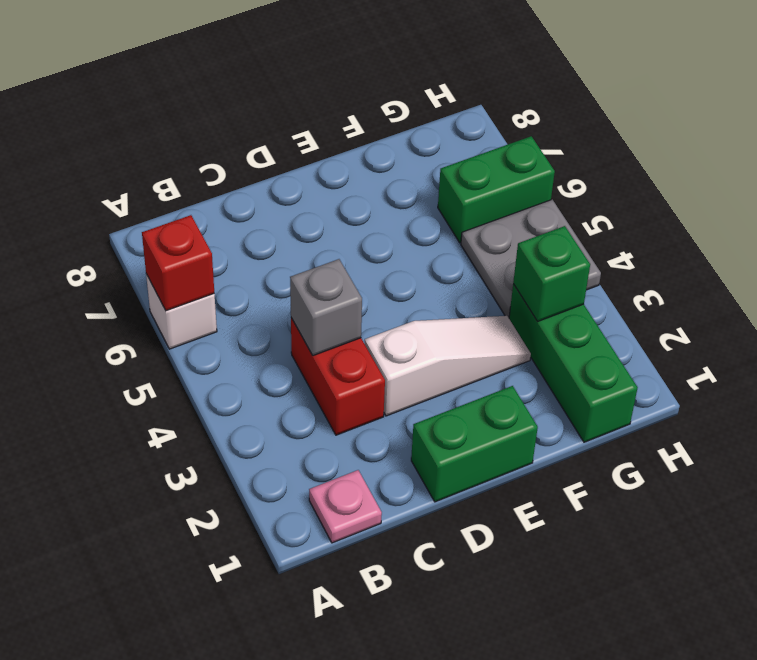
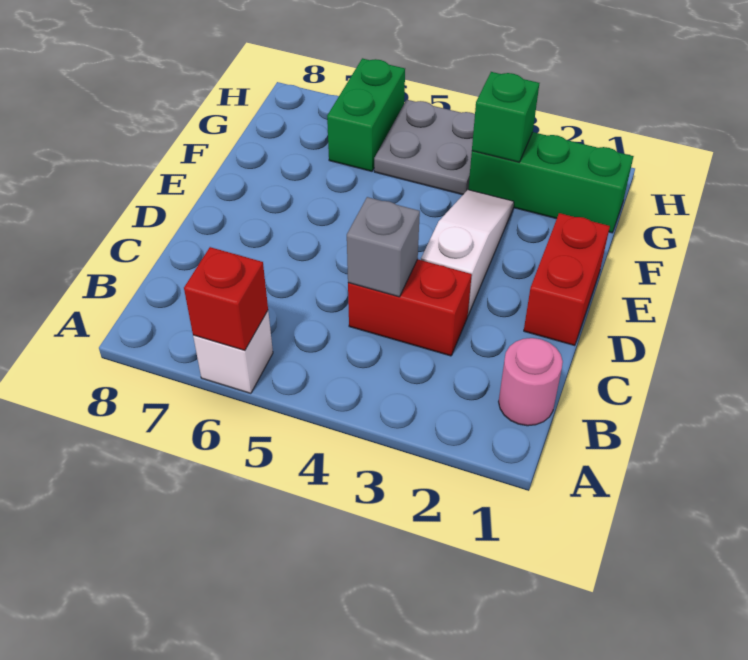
pink 1x1 plate [309,470,382,543] -> pink 1x1 round brick [499,338,563,426]
green 1x2 brick [411,386,538,502] -> red 1x2 brick [524,213,610,346]

